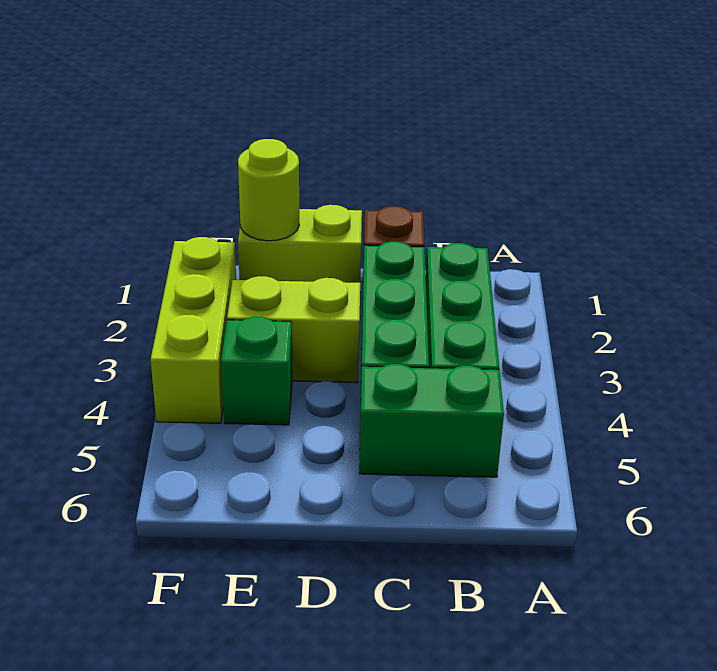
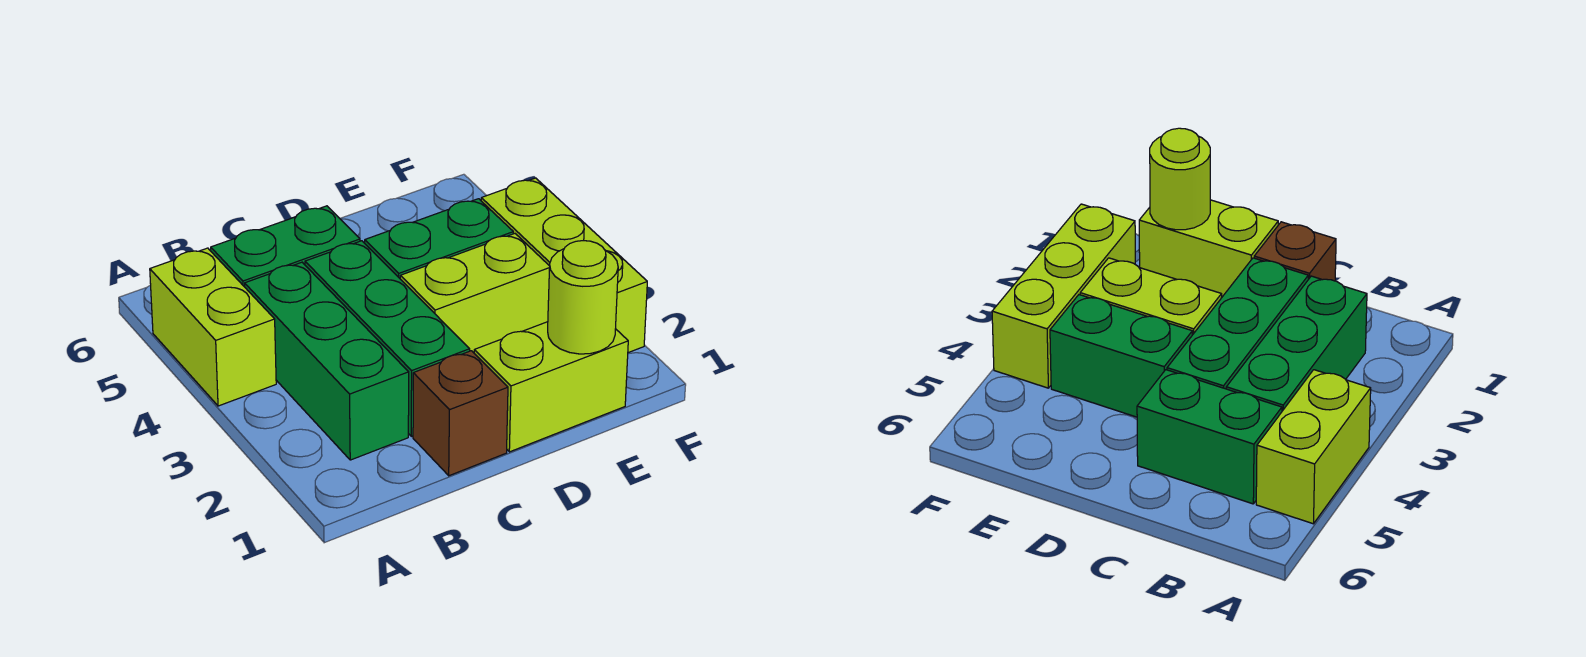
none -> lime 1x2 brick [150,248,276,406]
green 1x1 brick [221,317,292,425] -> green 1x2 brick [365,199,513,278]

